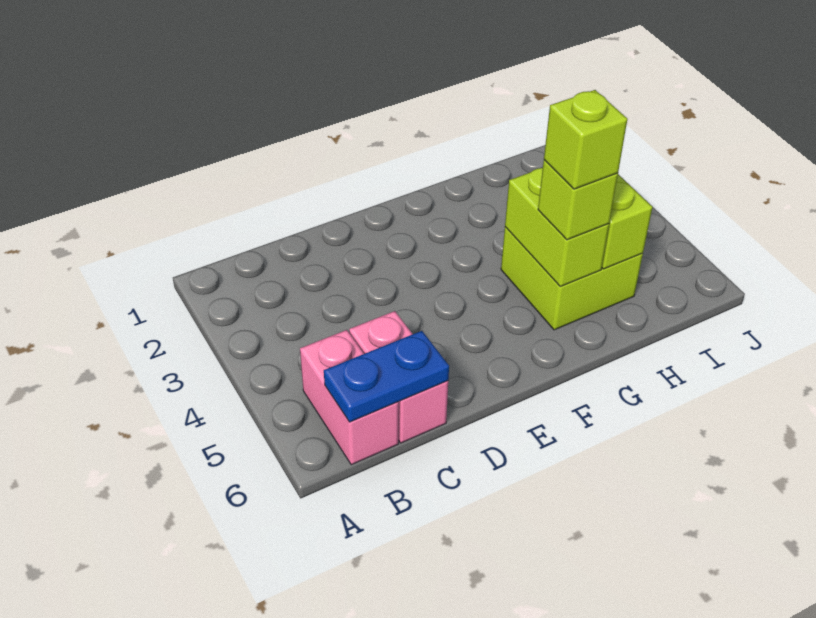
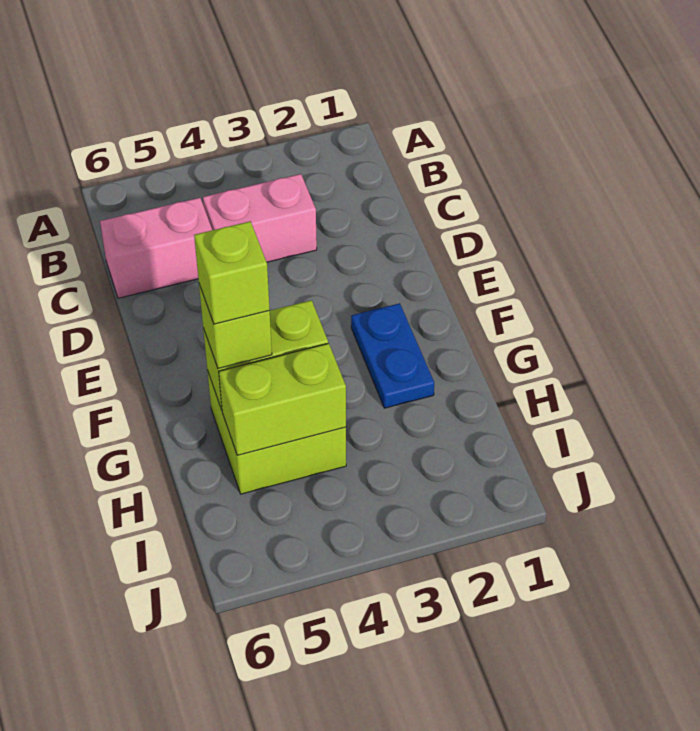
pink 1x2 brick [300,330,399,465] -> pink 1x2 brick moved to [203,174,317,262]
blue 1x2 plate [324,331,449,422] -> blue 1x2 plate moved to [351,303,434,408]

